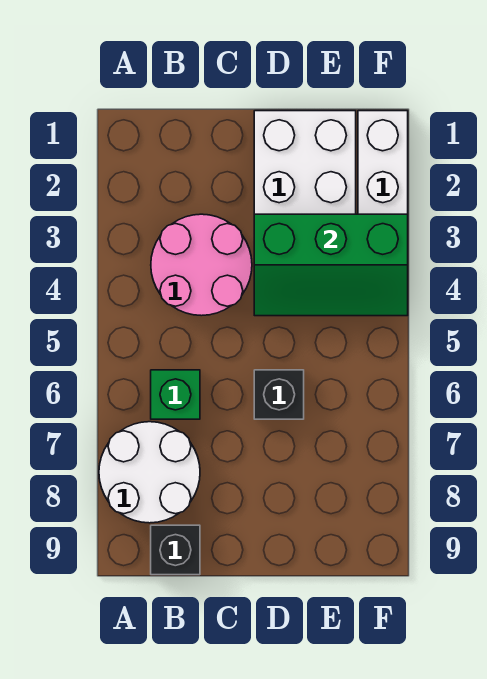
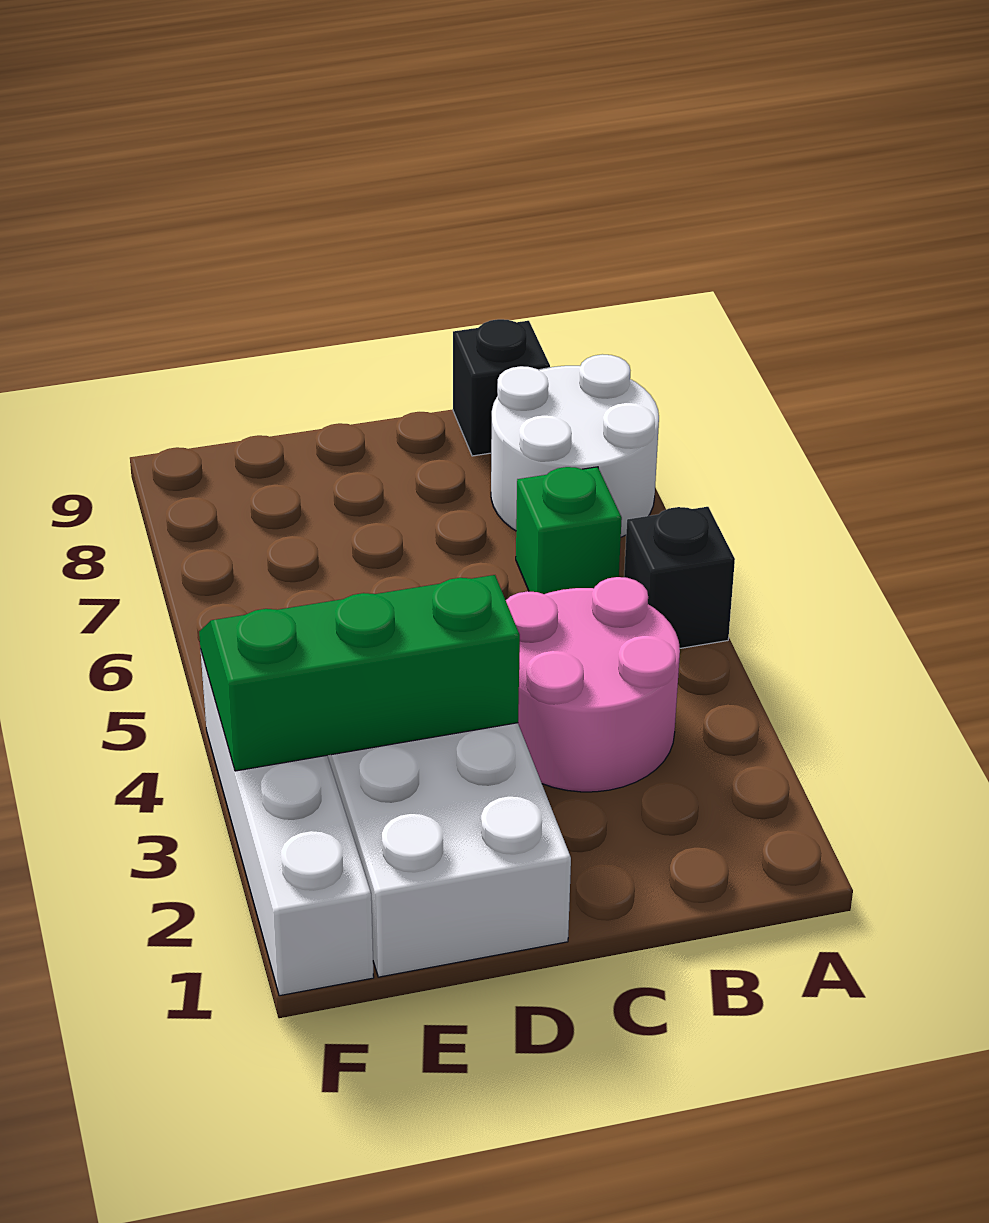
black 1x1 brick [254,370,304,419] -> black 1x1 brick moved to [624,507,735,648]

